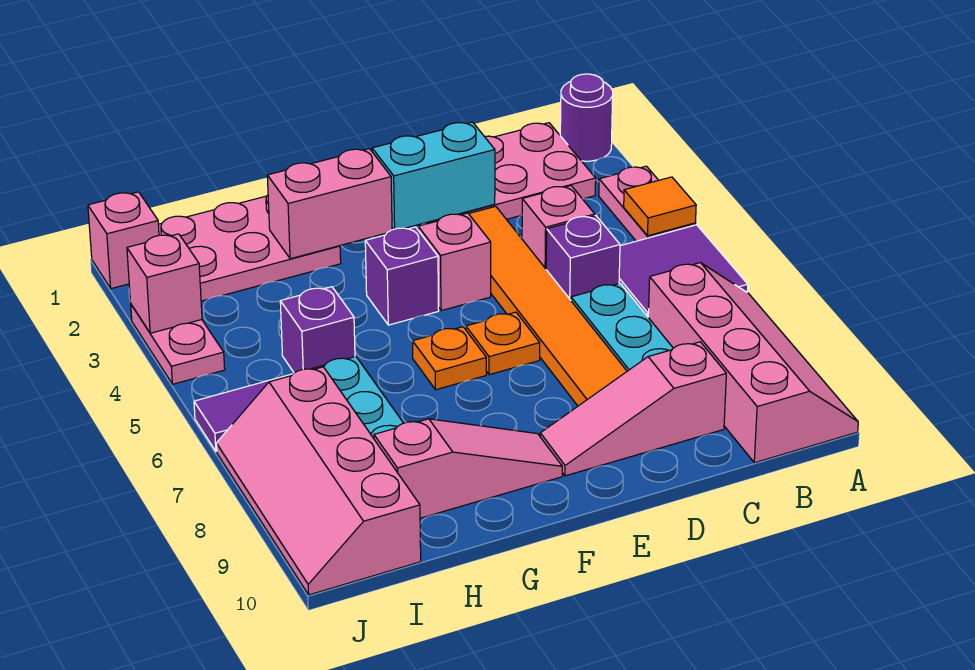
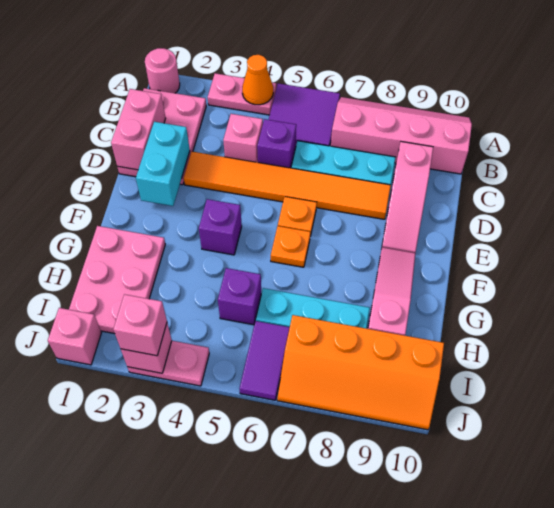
purple 1x1 round brick [560,74,613,161] -> pink 1x1 round brick [145,48,180,93]
orange 1x1 tile [624,177,696,236] -> orange 1x1 cone [242,55,273,105]
pink 1x1 brick [418,213,491,311] -> pink 1x1 brick moved to [113,294,167,356]
pink 1x2 brick [267,149,392,259] -> pink 1x2 brick moved to [111,89,166,170]
pink 2x4 slope [216,367,421,595] -> orange 2x4 slope [277,315,444,430]

